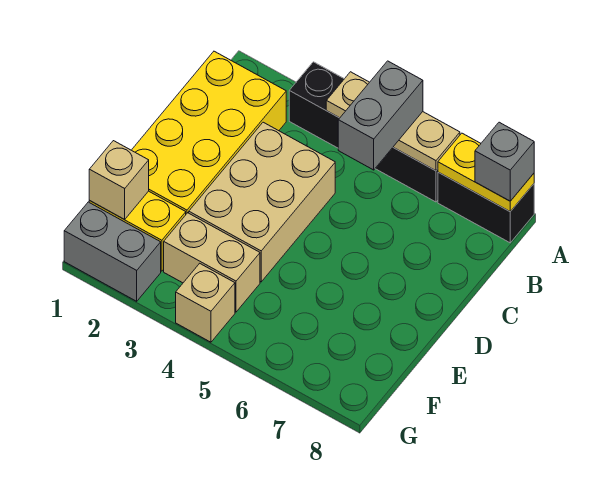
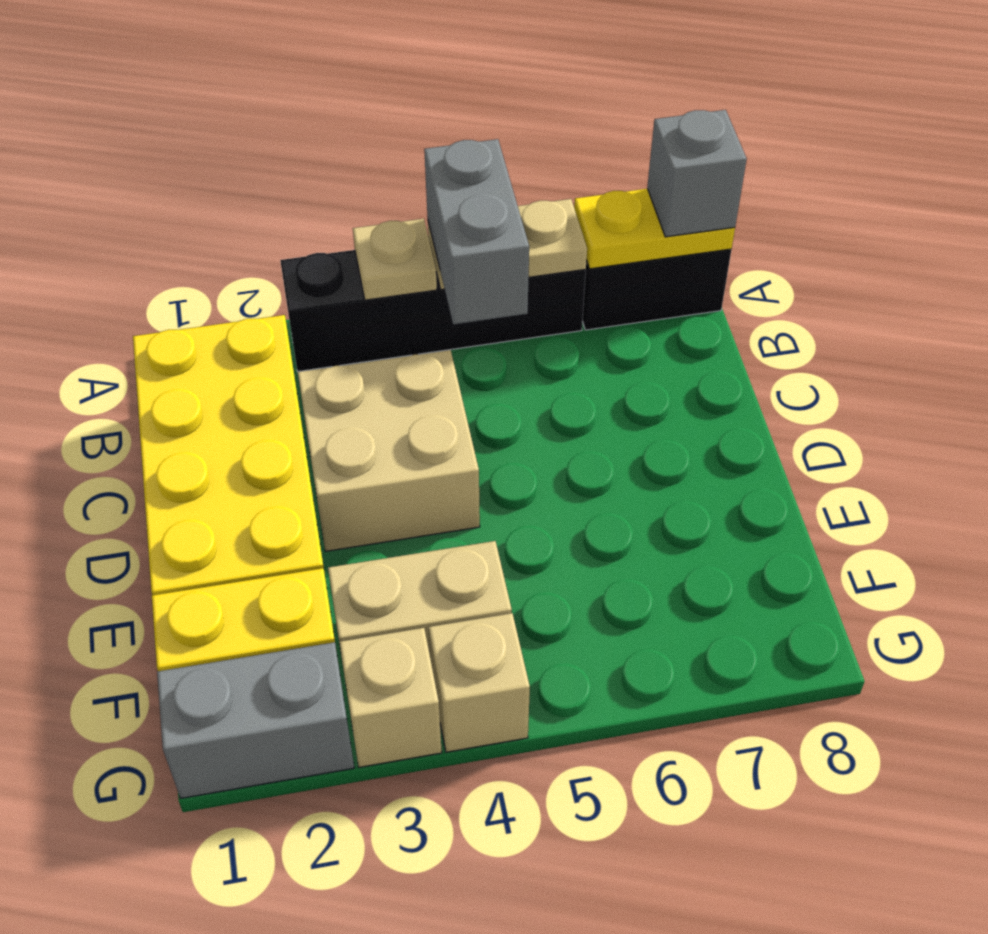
tan 2x3 brick [189,122,335,282] -> tan 2x2 brick [298,350,480,551]
tan 1x1 brick [89,141,149,220] -> tan 1x1 brick moved to [339,628,442,767]

